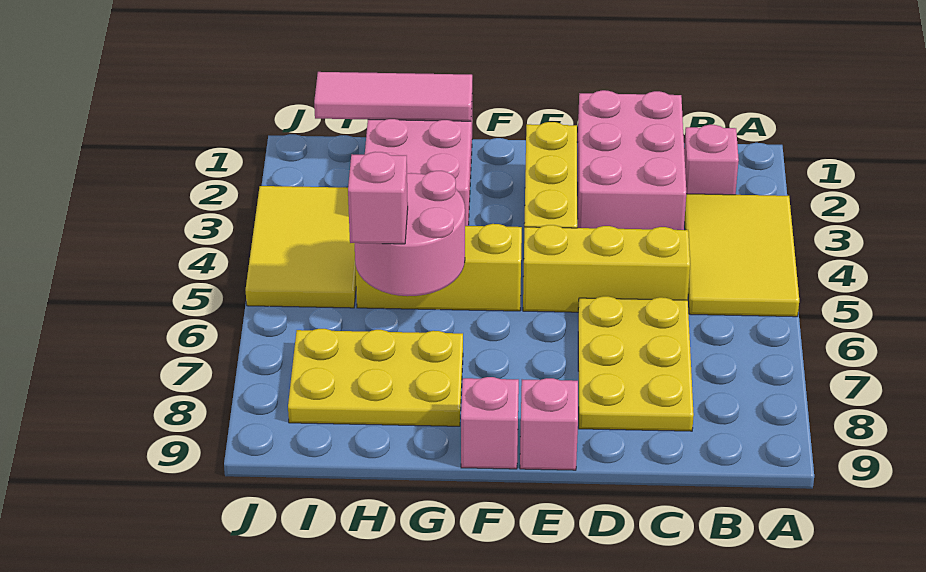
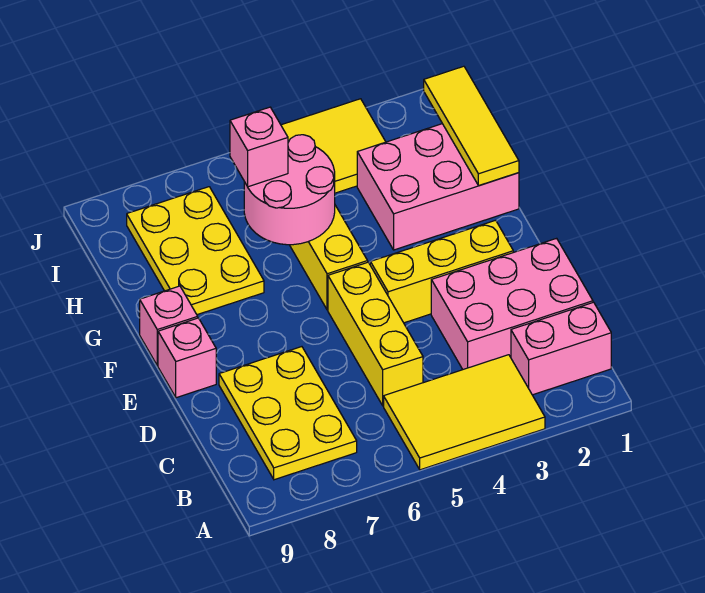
pink 1x1 brick [684,125,739,195] -> pink 1x2 brick [511,302,611,395]
yellow 2x3 plate [578,296,694,431] -> yellow 2x3 plate turned to [219,347,357,480]
pink 1x3 tile [314,72,472,121] -> yellow 1x3 tile [424,66,519,186]

